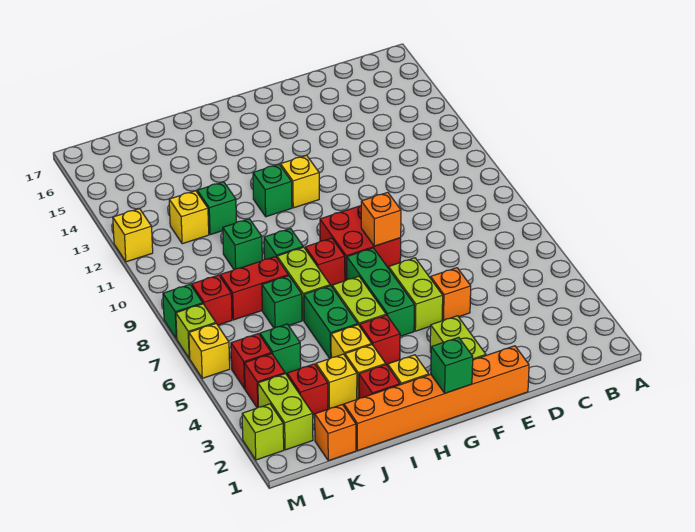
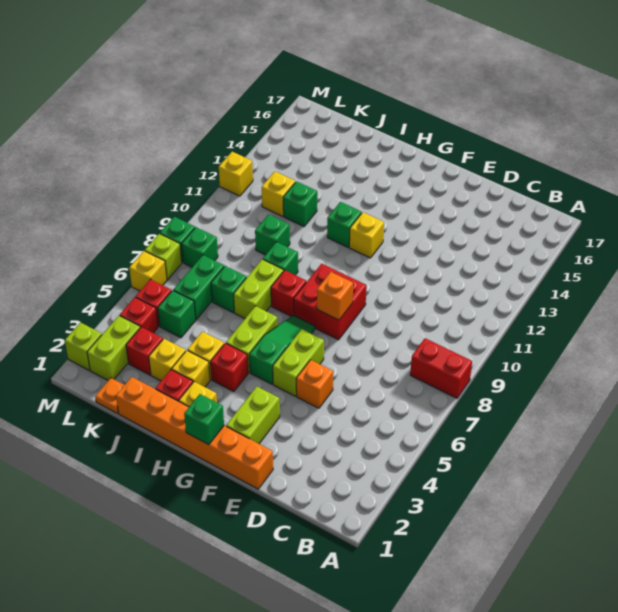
green 1x3 brick [347,248,414,336] -> green 1x3 slope [249,315,315,384]
green 1x2 brick [304,286,358,358] -> green 1x2 brick moved to [173,255,224,319]
red 1x2 brick [220,257,288,320] -> red 1x2 brick moved to [410,338,472,398]
orange 1x1 brick [315,405,356,461] -> orange 1x1 plate [95,378,124,413]
red 1x1 brick [192,275,232,325] -> green 1x1 brick [182,227,218,267]

